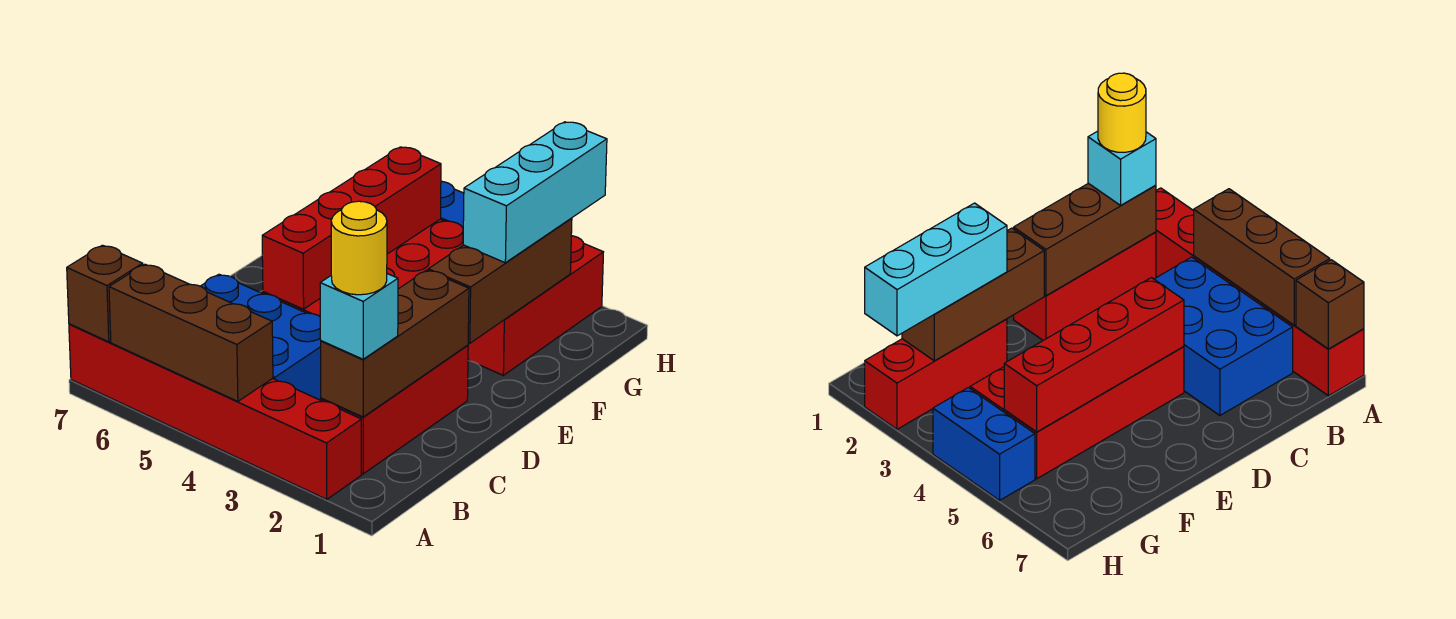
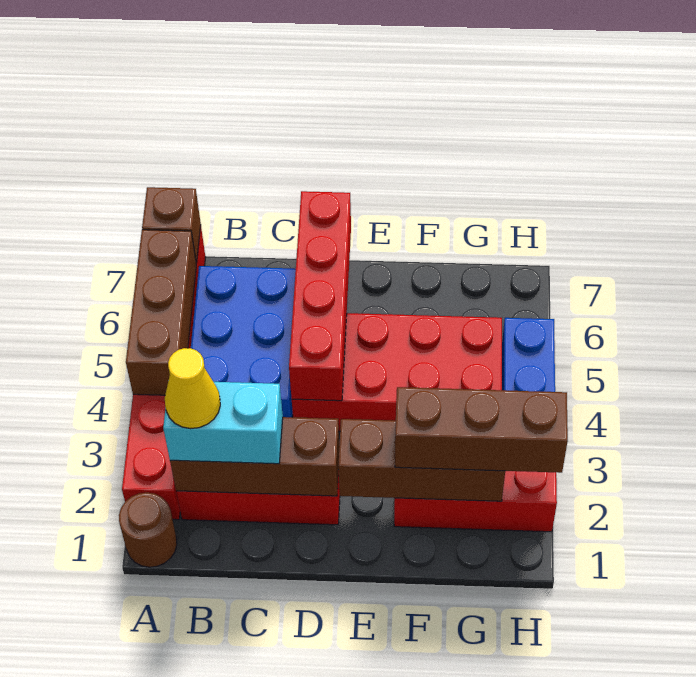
none -> brown 1x1 round brick [119,493,177,567]
cyan 1x1 brick [320,274,398,359] -> cyan 1x2 brick [163,382,283,464]
yellow 1x1 round brick [331,201,387,295] -> yellow 1x1 cone [165,348,220,429]
red 1x4 brick [262,147,441,309] -> red 1x4 brick turned to [289,191,351,401]
cyan 1x3 brick [463,122,607,263] -> brown 1x3 brick [395,387,568,473]

